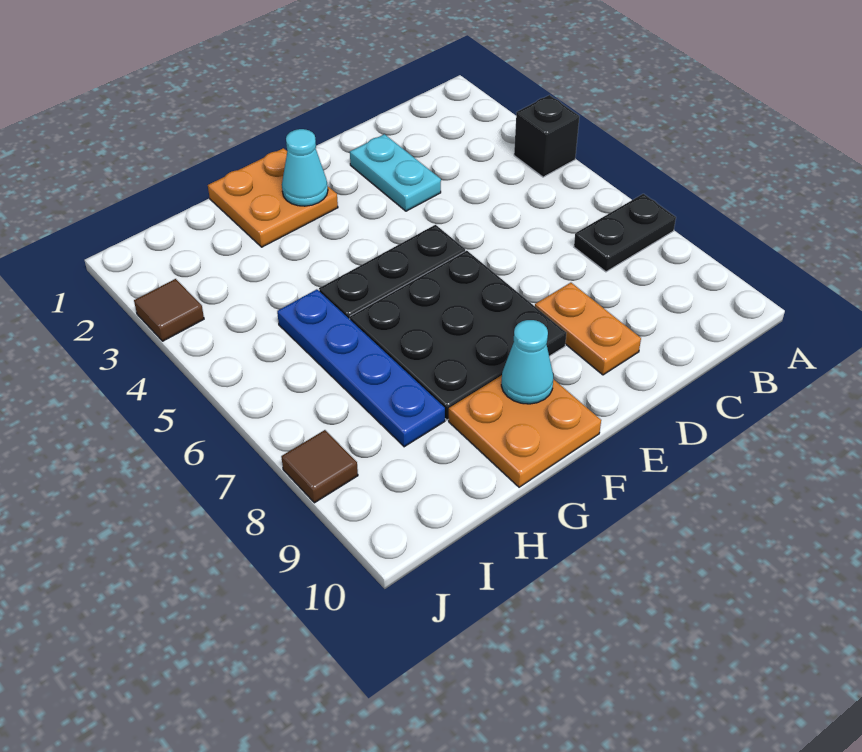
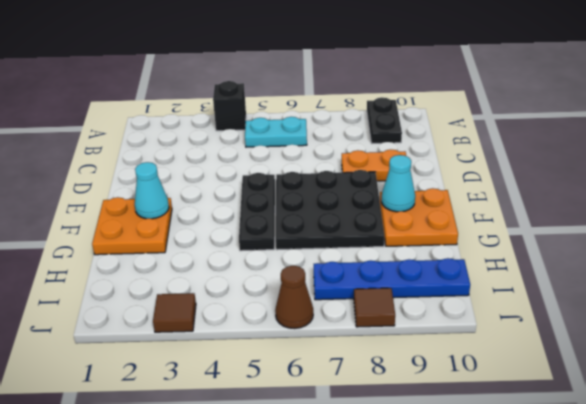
black 1x2 plate [574,194,676,272] -> black 1x2 plate moved to [367,98,402,143]
cyan 1x2 plate [350,134,441,211] -> cyan 1x2 plate moved to [245,117,307,147]
blue 1x4 plate [277,289,445,447] -> blue 1x4 plate moved to [314,258,470,300]
none -> brown 1x1 cone [275,266,313,329]

